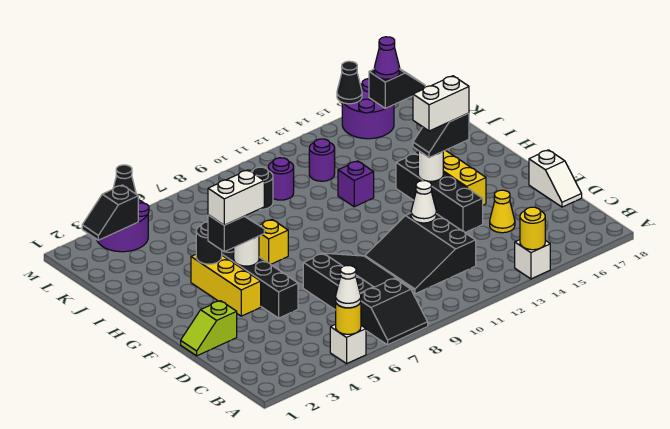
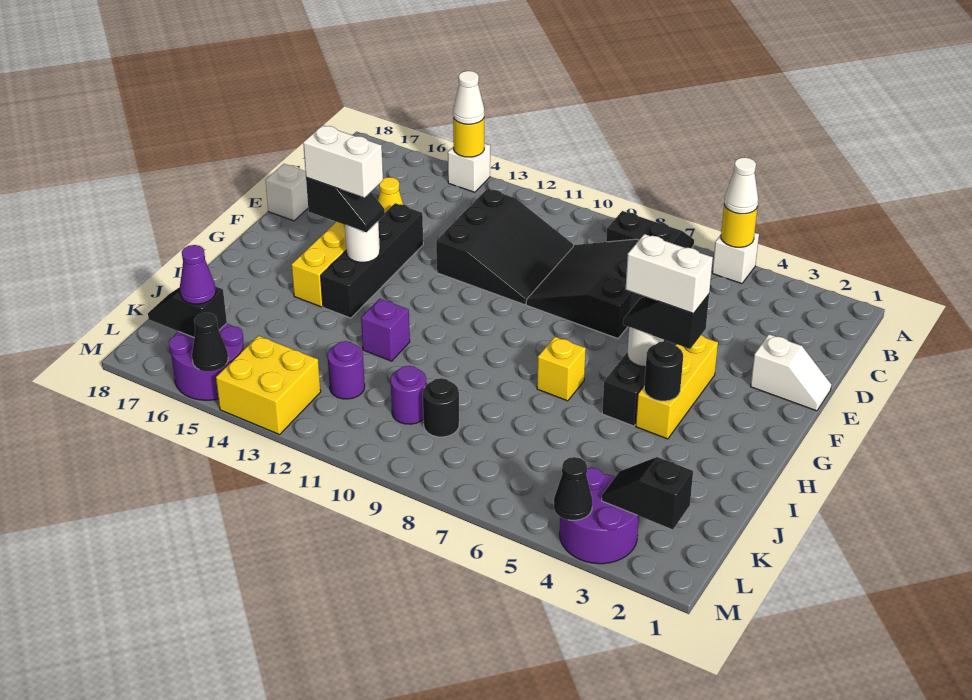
lime 1x2 slope [181,301,237,356] -> white 1x2 slope [751,334,831,411]
white 1x1 cone [411,181,436,223] -> white 1x1 cone moved to [453,71,484,124]
black 1x2 slope [82,185,138,240] -> black 1x2 slope turned to [602,457,693,529]
none -> yellow 2x2 brick [216,336,321,435]

